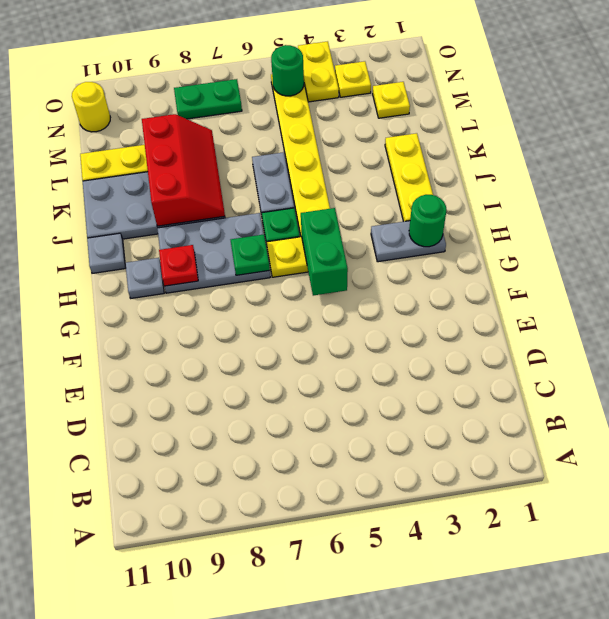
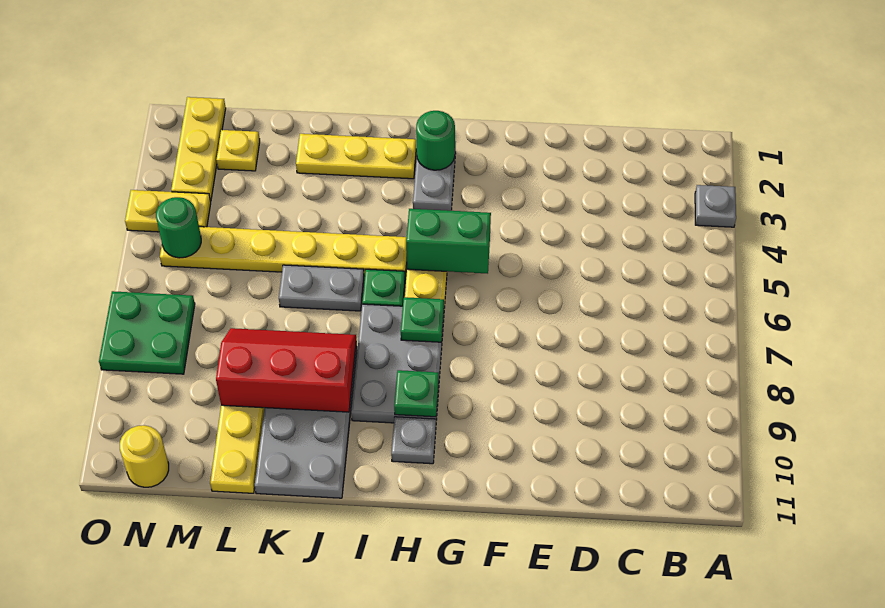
red 1x1 plate [159,245,198,286] -> green 1x1 plate [394,370,439,417]
grey 1x1 plate [87,233,125,273] -> grey 1x1 plate moved to [695,185,736,227]
yellow 1x1 plate [335,61,371,97] -> yellow 1x3 plate [171,97,226,201]
green 1x2 plate [174,79,242,119] -> green 2x2 plate [99,291,195,374]

